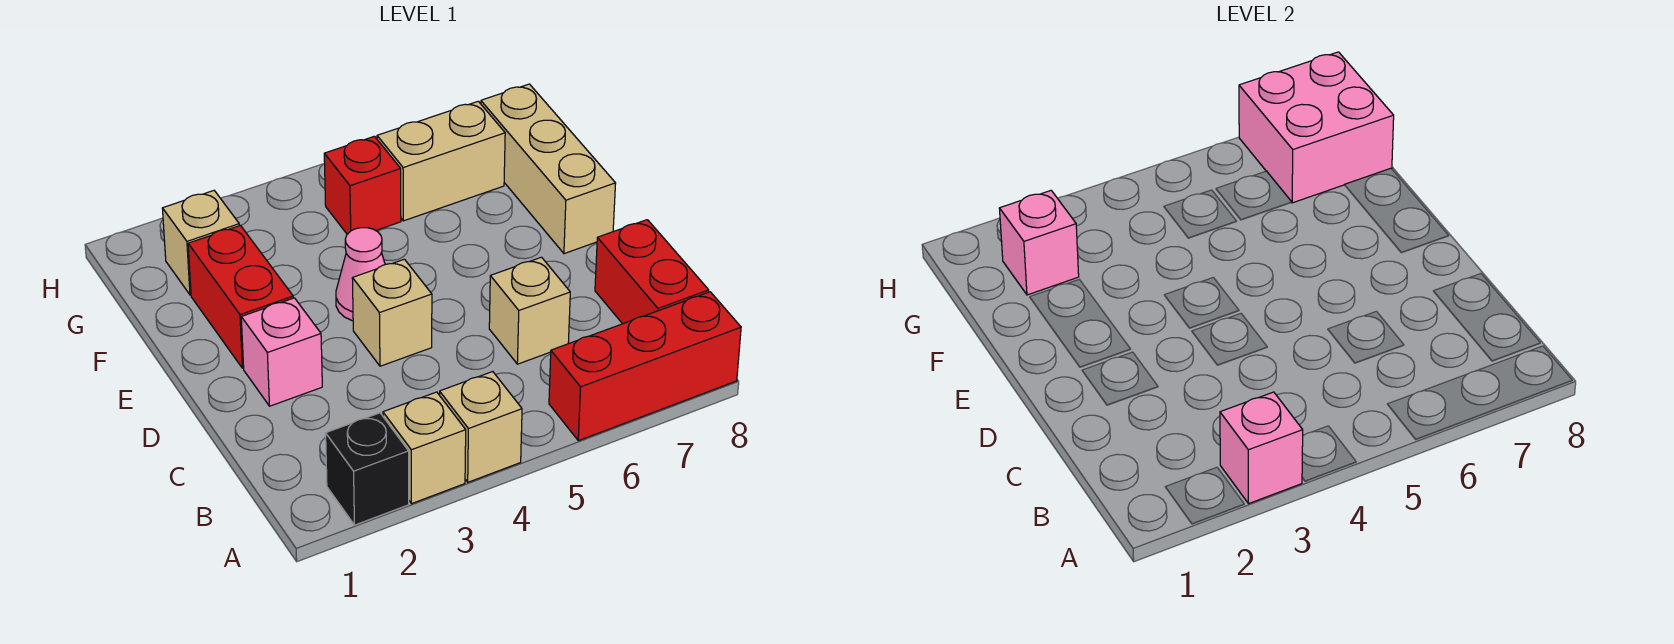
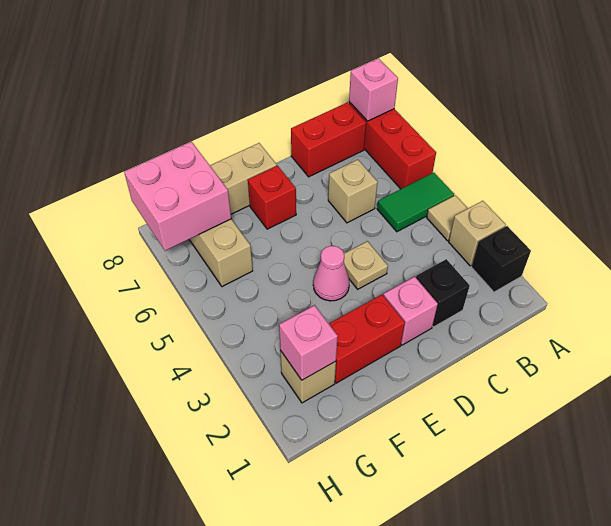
pink 1x1 brick [1220,392,1303,504] -> pink 1x1 brick moved to [349,58,398,121]
tan 1x1 brick [440,372,522,482] -> tan 1x1 tile [427,195,468,241]
none -> green 1x2 tile [377,172,454,232]
none -> black 1x1 brick [416,259,470,327]
tan 1x1 brick [352,259,432,366] -> tan 1x1 plate [344,241,388,289]
red 1x1 brick [324,136,401,234] -> red 1x1 brick moved to [248,166,296,229]

